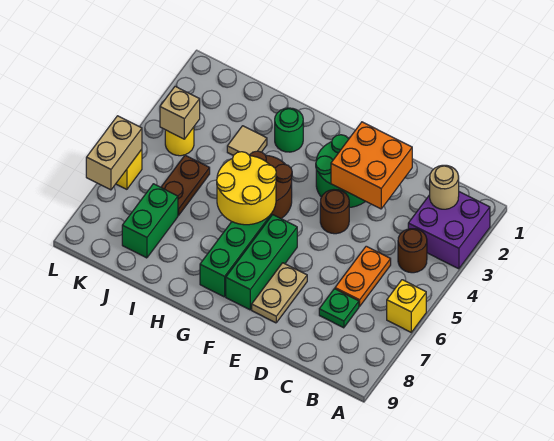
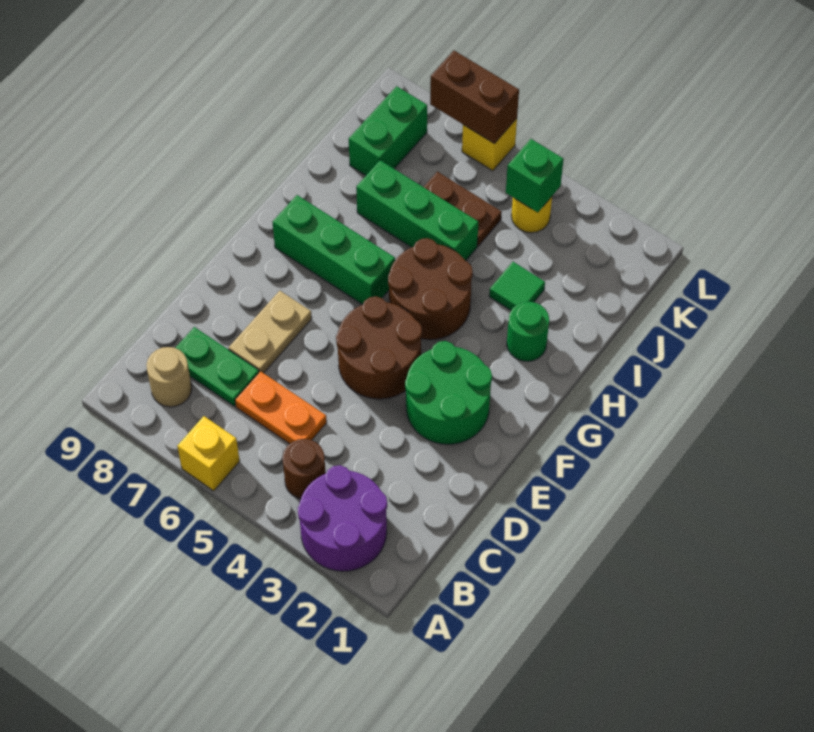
purple 2x2 brick [408,192,490,269] -> purple 2x2 round brick [298,465,387,571]
tan 1x1 round brick [430,165,459,209] -> tan 1x1 round brick moved to [146,347,192,407]
green 1x1 plate [319,289,359,328] -> green 1x2 plate [176,327,259,406]
orange 2x2 brick [331,122,412,209] -> none
brown 1x1 round brick [320,190,349,234] -> brown 2x2 round brick [336,296,422,399]
tan 1x2 plate [252,263,307,323] -> tan 1x2 plate turned to [229,291,312,373]
green 1x3 brick [226,215,297,310] -> green 1x3 brick moved to [356,160,478,261]
yellow 2x2 round brick [217,152,276,225] -> none
tan 1x1 tile [227,126,267,155] -> green 1x1 tile [489,262,545,310]
green 1x2 brick [122,184,178,258] -> green 1x2 brick turned to [349,86,427,175]
tan 1x1 brick [160,86,200,139] -> green 1x1 brick [506,139,563,213]
tan 1x2 brick [86,116,142,190] -> brown 1x2 brick [430,51,519,144]

